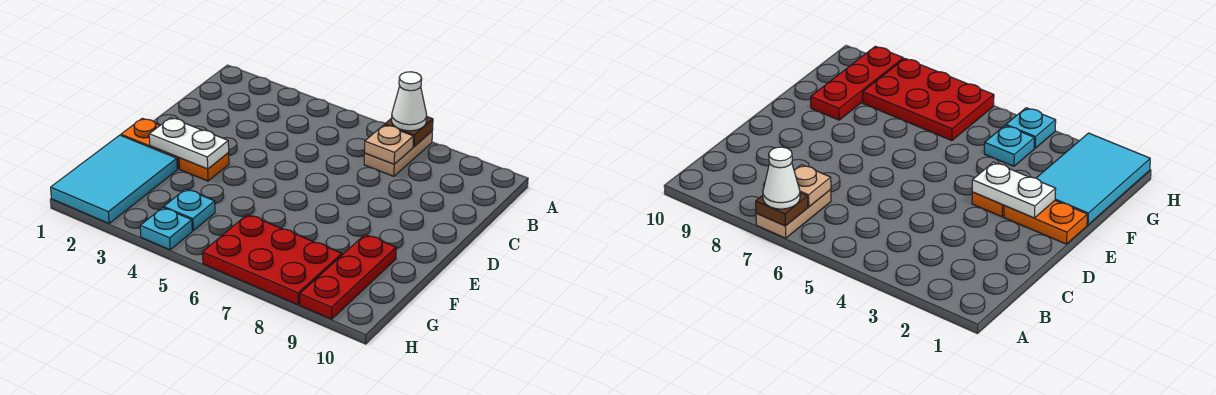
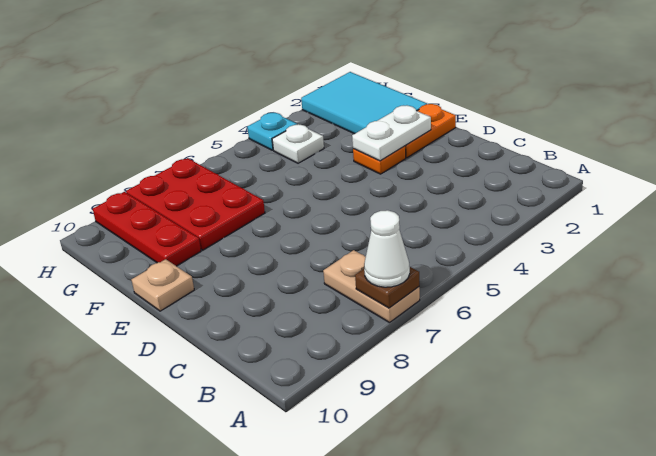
tan 1x1 plate [365,125,414,164] -> tan 1x1 plate moved to [132,259,194,311]
cyan 1x1 plate [164,189,215,230] -> white 1x1 plate [272,124,324,163]
red 2x3 plate [203,214,342,305] -> red 2x3 plate turned to [126,158,265,250]

